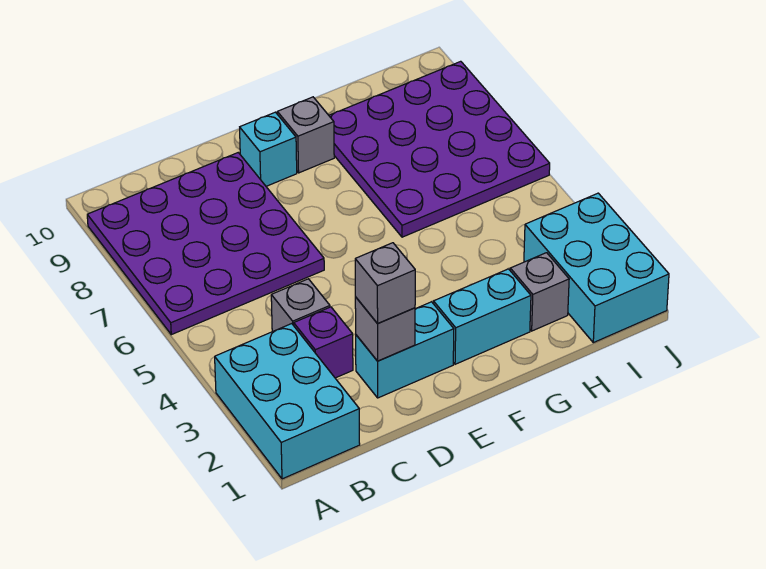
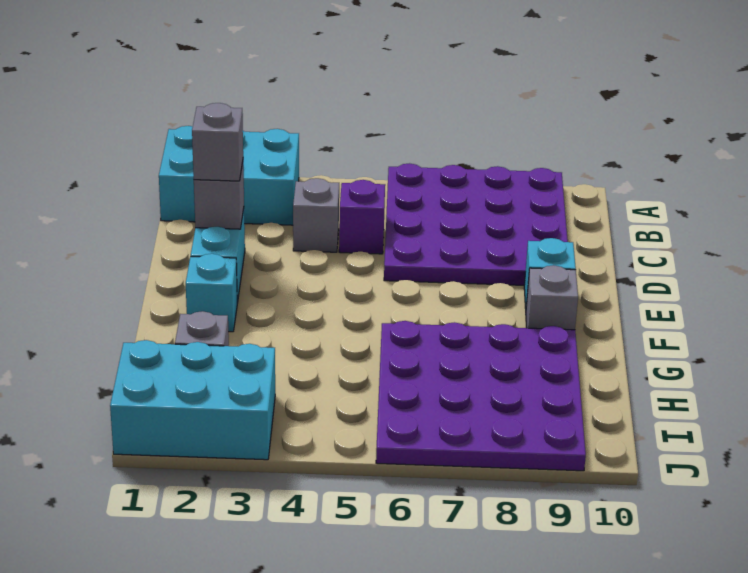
purple 1x1 brick [294,307,353,378] -> purple 1x1 brick moved to [339,180,385,254]
cyan 1x2 brick [433,269,531,364] -> cyan 1x1 brick [186,254,237,332]

